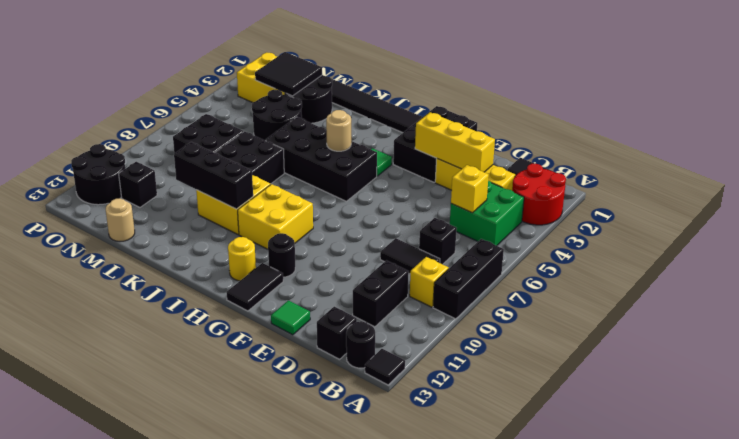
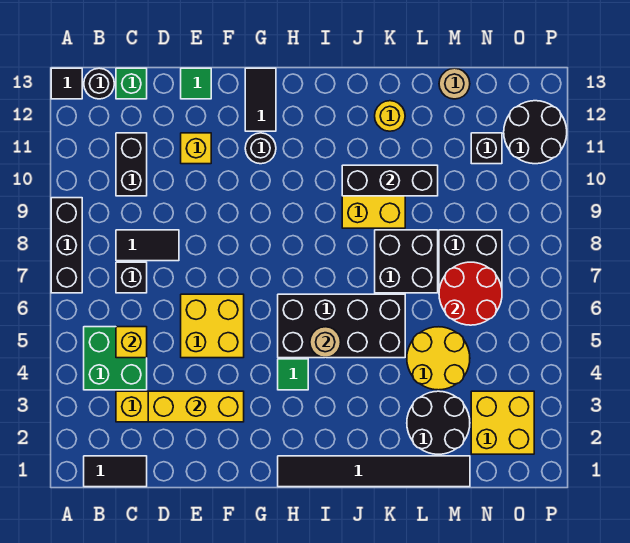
red 2x2 round brick [512,164,566,225] -> red 2x2 round brick moved to [439,262,502,325]
yellow 1x1 brick [410,257,449,307] -> yellow 1x1 brick moved to [181,133,211,164]
black 1x1 brick [317,307,357,359] -> green 1x1 brick [116,68,147,99]
black 2x3 brick [393,106,477,182] -> none
yellow 2x2 brick [238,184,313,249] -> yellow 2x2 brick moved to [181,294,244,358]
yellow 1x1 round brick [228,237,256,281] -> yellow 1x1 round brick moved to [375,101,405,131]
black 2x2 round brick [252,90,302,140] -> yellow 2x2 round brick [407,327,470,390]
black 2x2 tile [255,52,322,96] -> none

